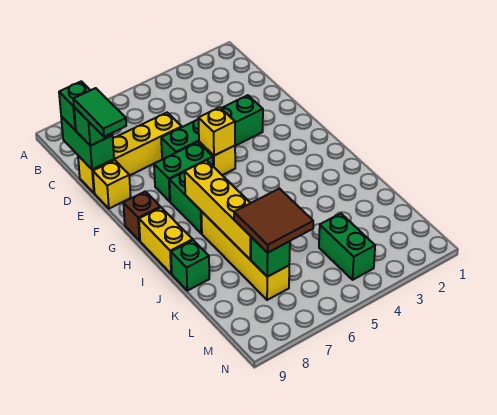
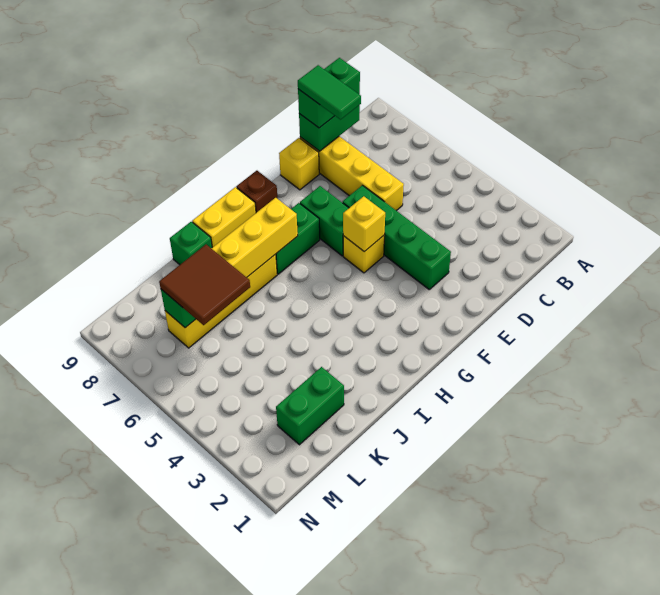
green 1x2 tile [73,88,126,137] -> green 1x2 tile turned to [298,65,361,120]
green 1x2 brick [319,213,375,280] -> green 1x2 brick moved to [276,367,344,445]

